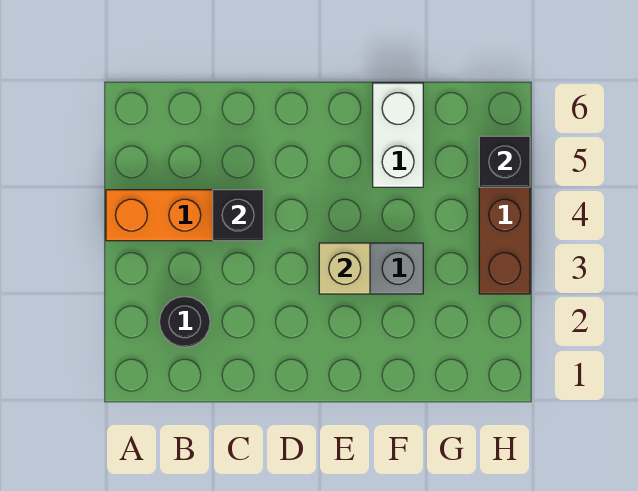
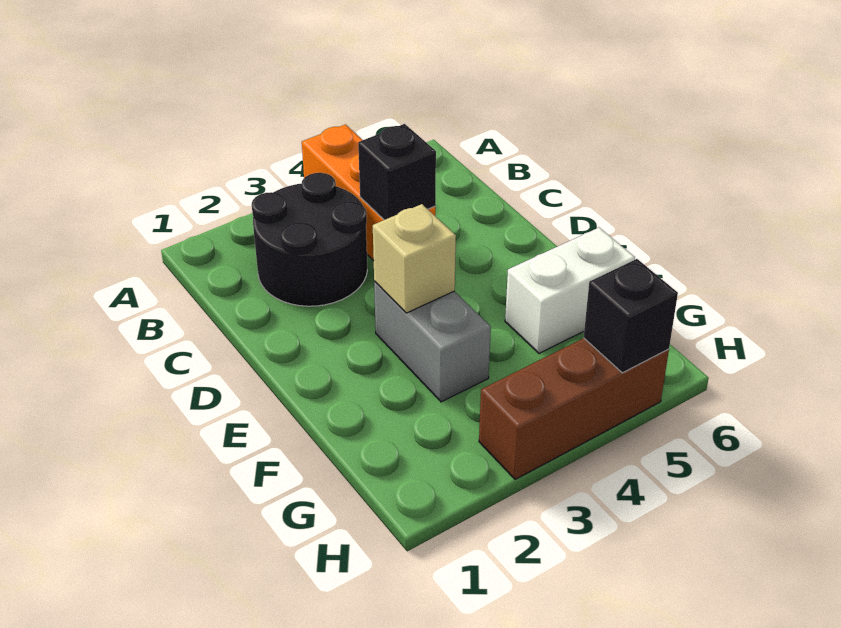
black 1x1 round brick [159,297,210,347] -> black 2x2 round brick [252,173,367,306]

